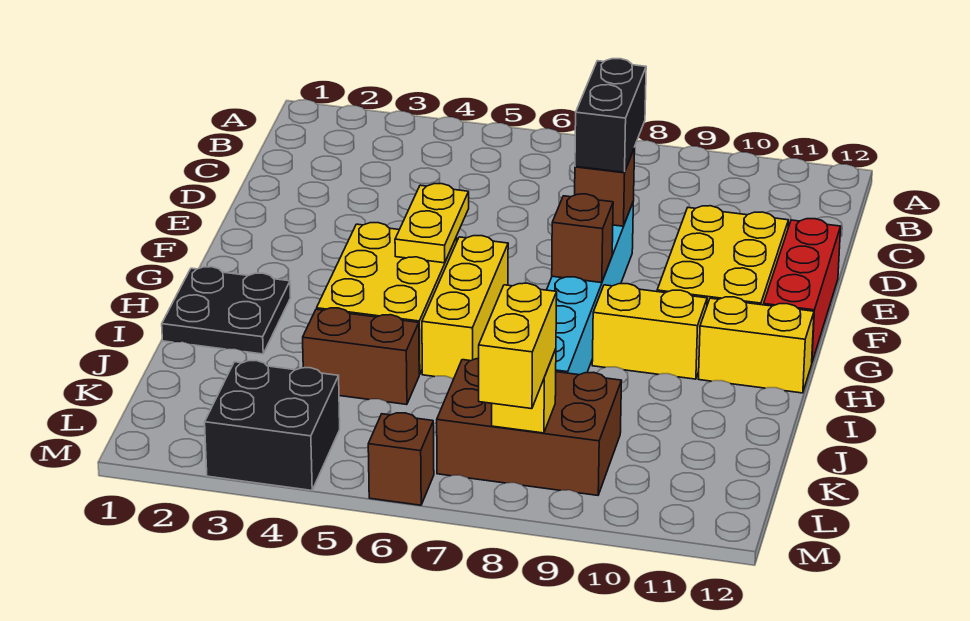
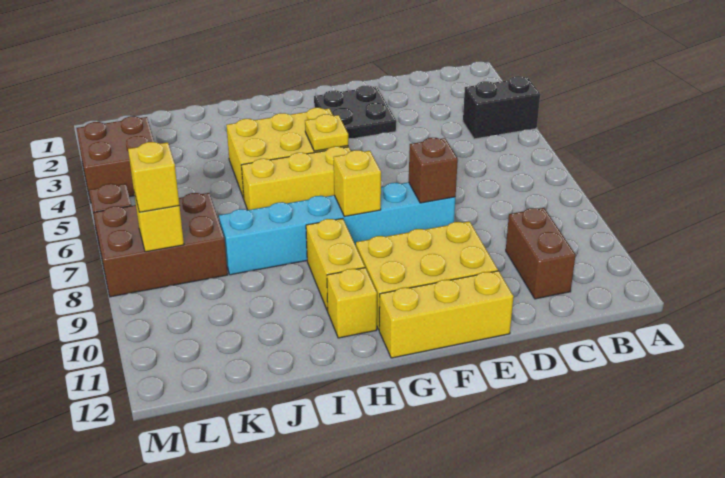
black 1x2 brick [575,59,646,172] -> black 1x2 brick moved to [463,76,540,139]
red 1x3 brick [764,219,841,362] -> yellow 1x3 brick [379,271,514,358]
yellow 1x2 plate [395,184,469,263] -> yellow 1x1 plate [305,114,348,151]
brown 1x1 brick [552,194,613,283] -> yellow 1x1 brick [334,150,381,216]
black 2x2 plate [162,267,291,354] -> black 2x2 plate moved to [314,86,396,138]
yellow 1x2 brick [698,297,814,393] -> yellow 1x1 brick [327,268,377,338]
brown 1x2 brick [303,308,419,405] -> brown 1x2 brick moved to [506,208,576,299]
brown 2x3 brick [437,359,622,495] -> brown 2x3 brick turned to [94,193,228,297]
black 2x2 brick [205,361,340,490] -> brown 2x2 brick [77,116,154,203]
yellow 1x2 brick [479,283,557,409] -> yellow 1x1 brick [128,142,179,212]

